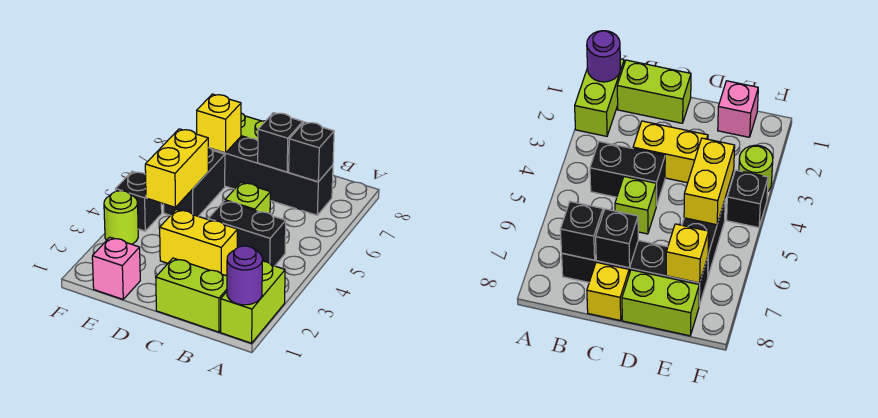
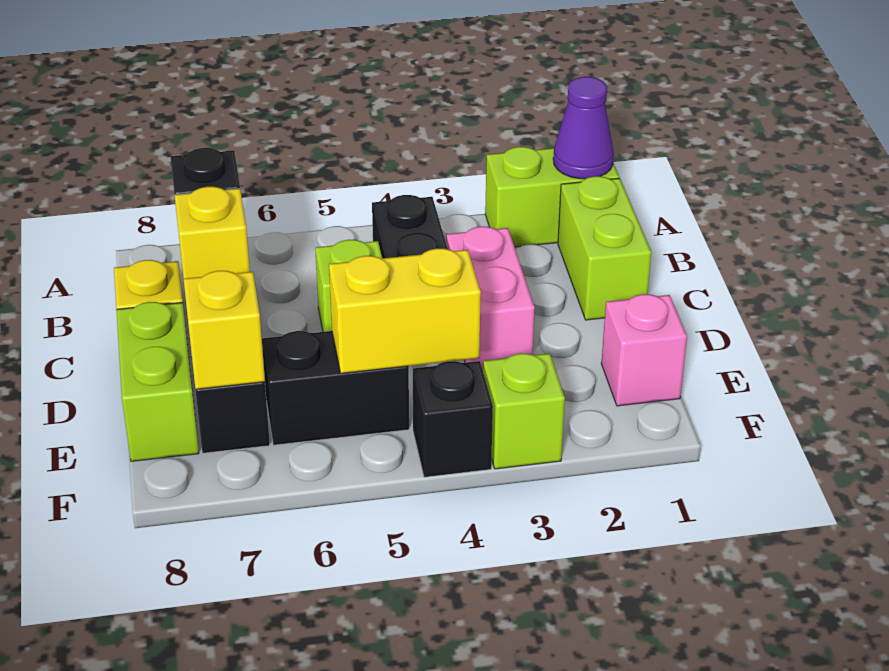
purple 1x1 round brick [227,246,262,305] -> purple 1x1 cone [553,77,614,179]
yellow 1x2 brick [160,209,237,275] -> pink 1x2 brick [446,227,535,370]
black 1x1 brick [258,113,303,172] -> yellow 1x1 brick [175,187,250,279]
lime 1x1 round brick [104,191,138,244] -> lime 1x1 brick [483,353,565,469]

